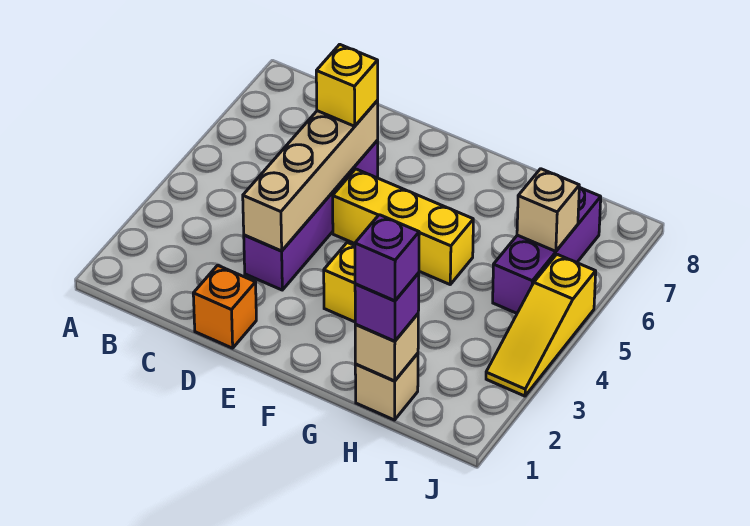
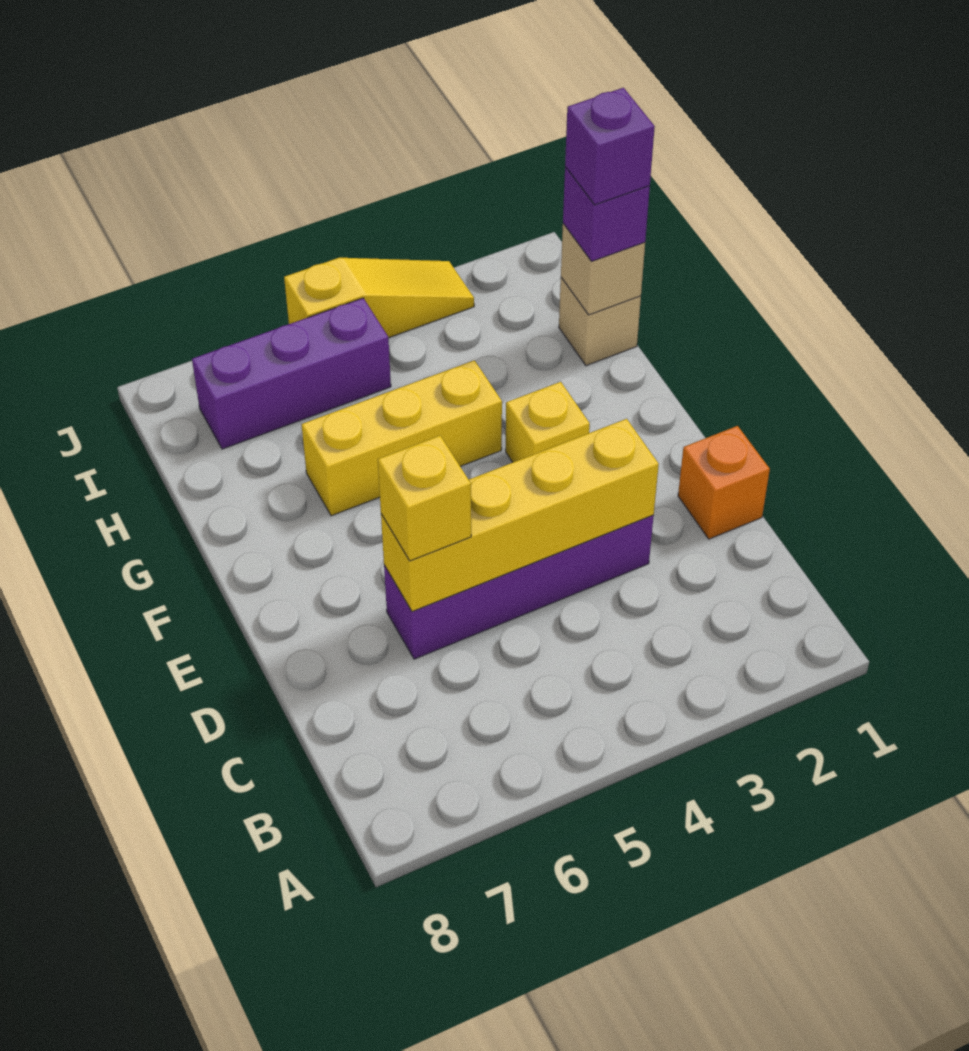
tan 1x4 brick [243,101,378,251] -> yellow 1x4 brick [381,419,659,611]
yellow 1x3 brick [333,169,473,284] -> yellow 1x3 brick turned to [302,360,502,516]
tan 1x1 brick [517,169,579,251] -> none

